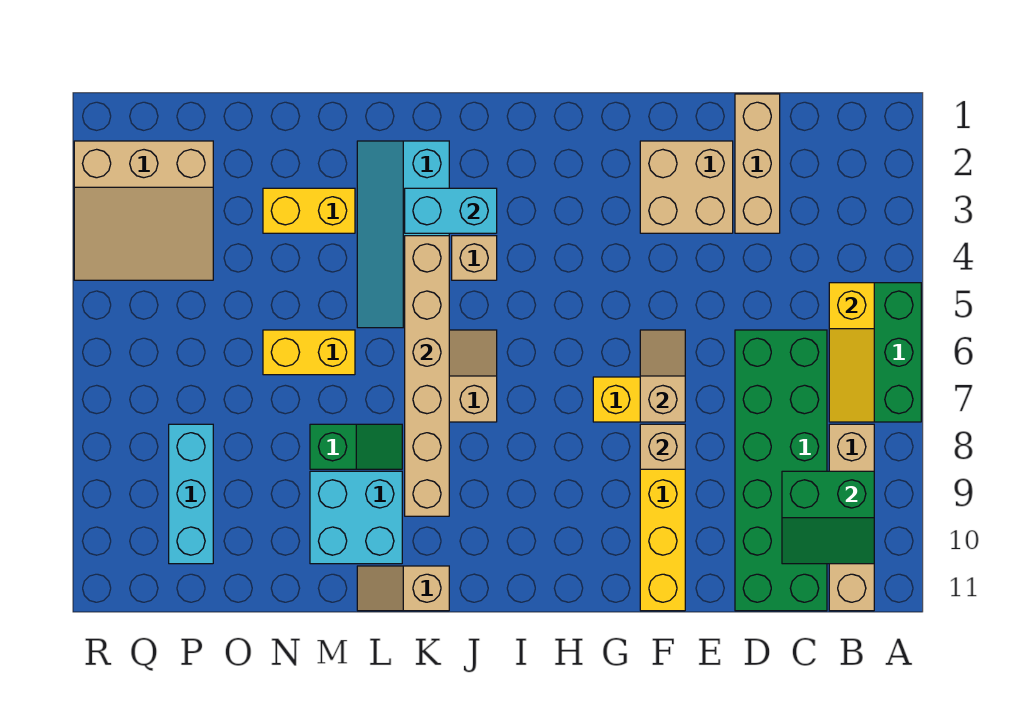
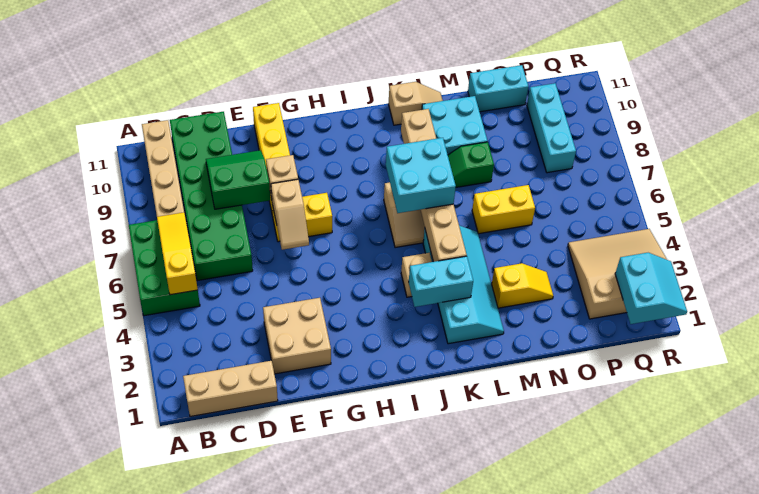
green 2x2 slope [782,471,874,564] -> green 2x2 slope moved to [206,150,270,209]
tan 1x3 brick [735,94,780,233] -> tan 1x3 brick turned to [183,361,278,416]
none -> cyan 2x2 brick [386,138,456,213]
yellow 1x2 brick [263,188,355,233] -> yellow 1x2 slope [492,263,553,308]
none -> cyan 1x2 brick [468,65,528,112]
none -> cyan 2x2 slope [615,253,687,324]

